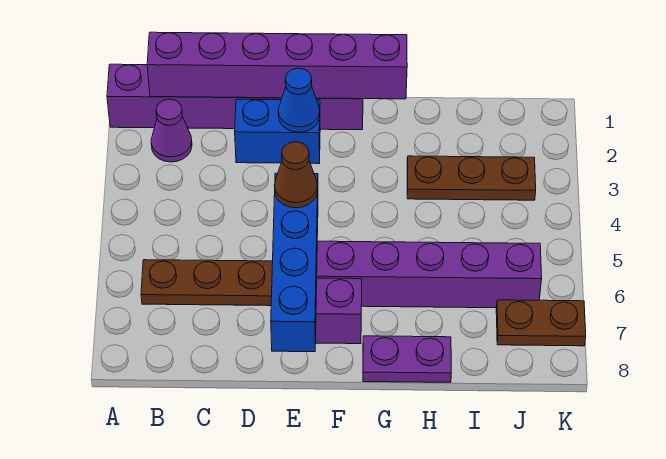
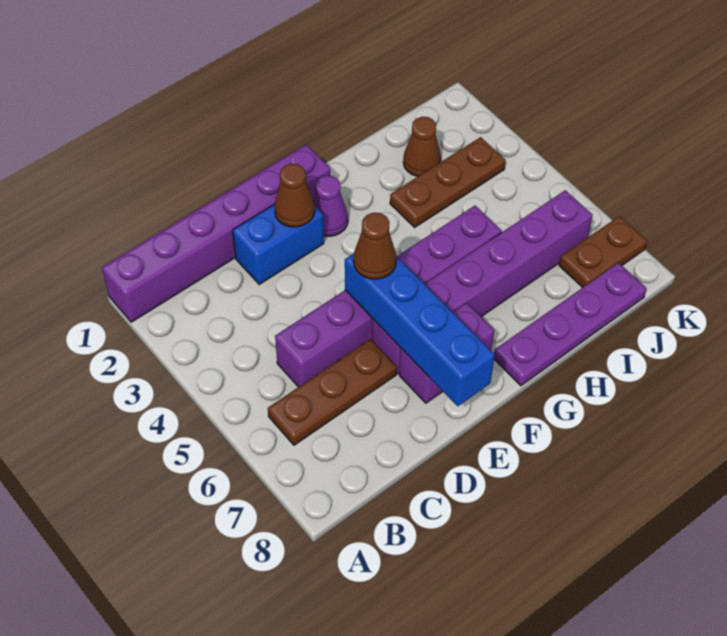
purple 1x6 brick [147,32,407,99] -> purple 1x6 brick moved to [275,206,502,387]
purple 1x1 cone [151,99,192,162] -> purple 1x1 cone moved to [314,176,348,236]
blue 1x1 cone [278,68,320,132] -> brown 1x1 cone [274,164,315,227]
purple 1x2 plate [363,336,451,382] -> purple 1x4 plate [494,263,647,386]
none -> brown 1x1 cone [403,117,441,176]

